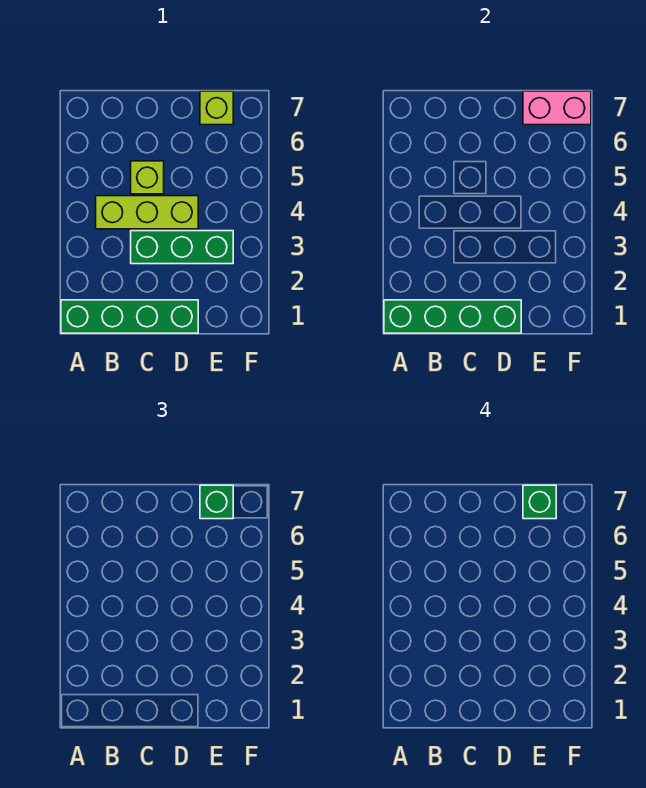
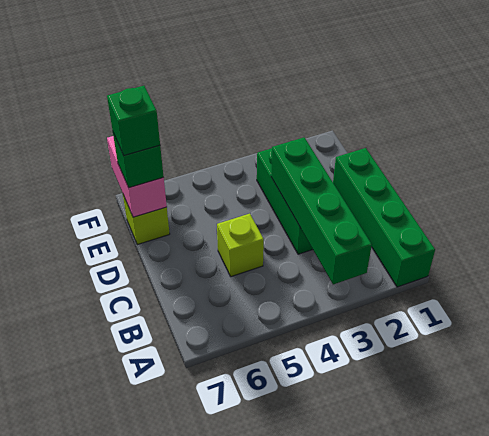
green 1x4 brick [384,300,521,333] -> green 1x4 brick moved to [271,138,372,284]
lime 1x3 brick [96,196,198,229] -> none

